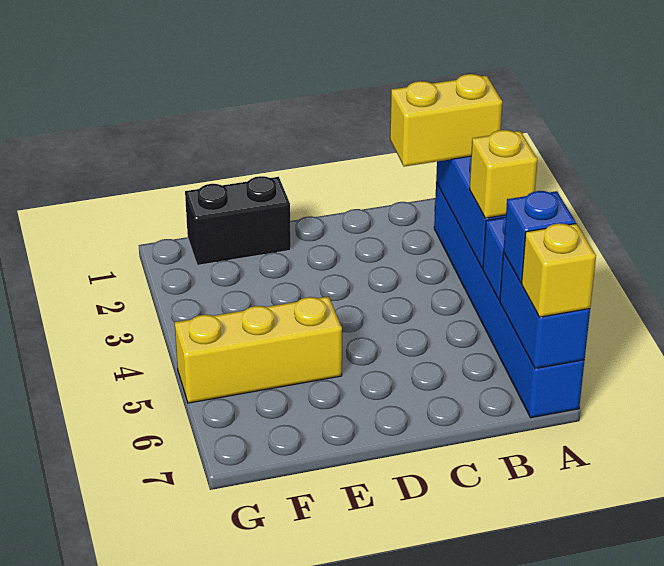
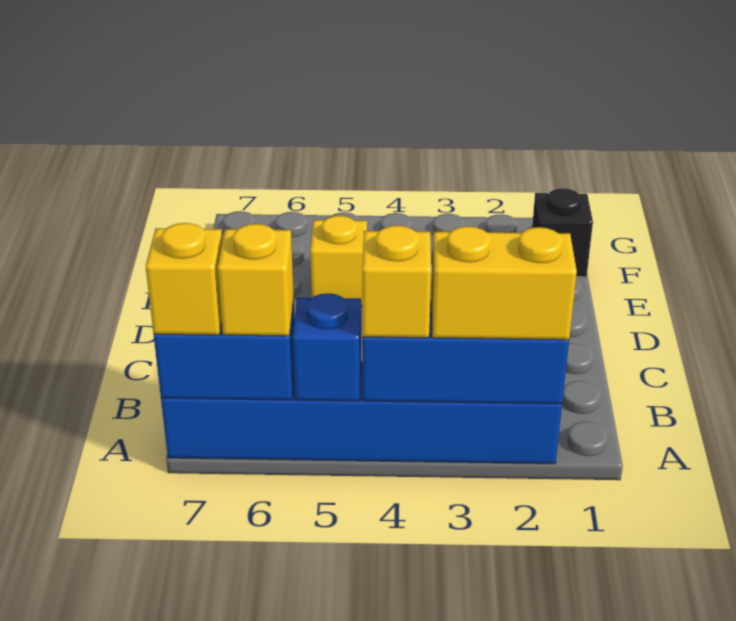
yellow 1x2 brick [390,74,502,167] -> yellow 1x2 brick turned to [431,226,577,340]
blue 1x1 brick [503,191,576,283] -> yellow 1x1 brick [218,224,294,336]
black 1x2 brick [185,176,291,265] -> black 1x1 brick [532,188,593,277]
yellow 1x3 brick [175,296,342,403] -> yellow 1x1 brick [310,216,367,306]

